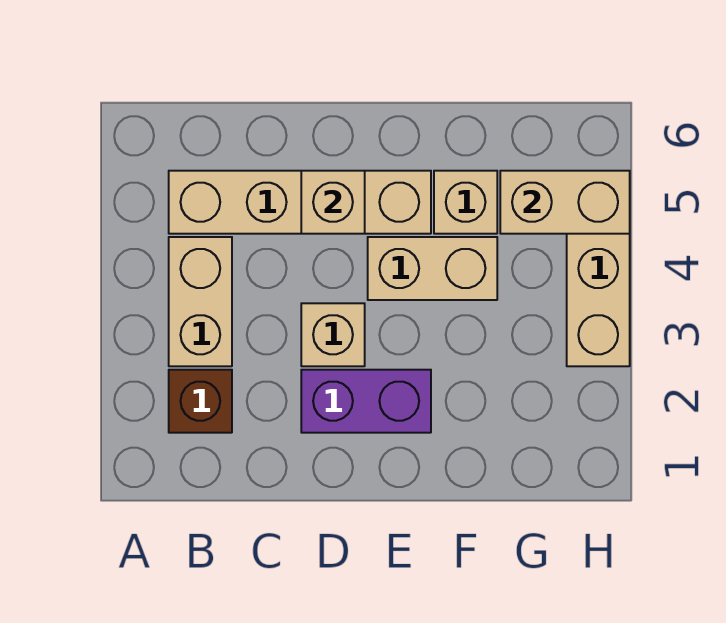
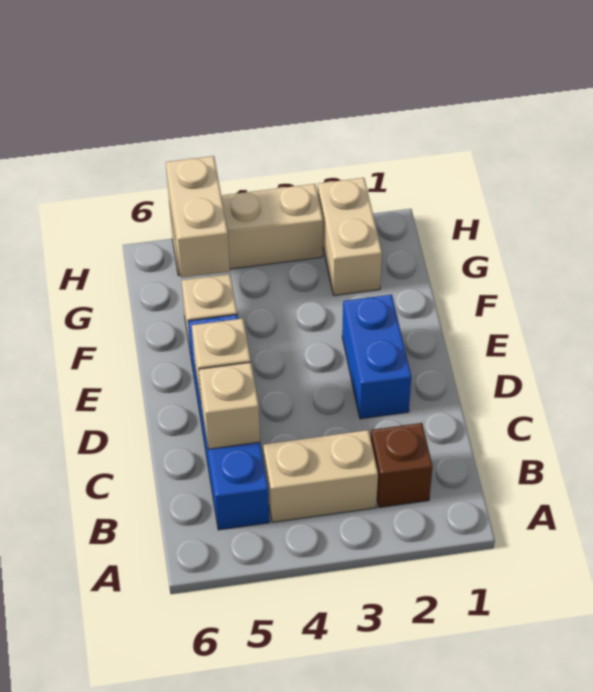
tan 1x4 brick [169,171,431,234] -> blue 1x4 brick [188,315,269,530]
purple 1x2 brick [301,370,431,433] -> blue 1x2 brick [342,295,411,419]
tan 1x1 brick [301,303,365,366] -> tan 1x1 brick moved to [199,362,260,449]
tan 1x2 brick [368,237,497,300] -> tan 1x2 brick moved to [318,178,382,296]

